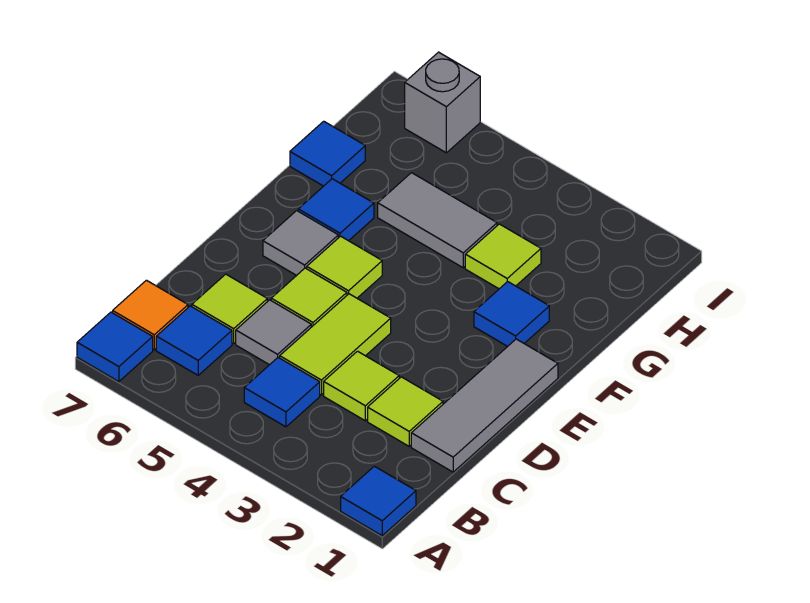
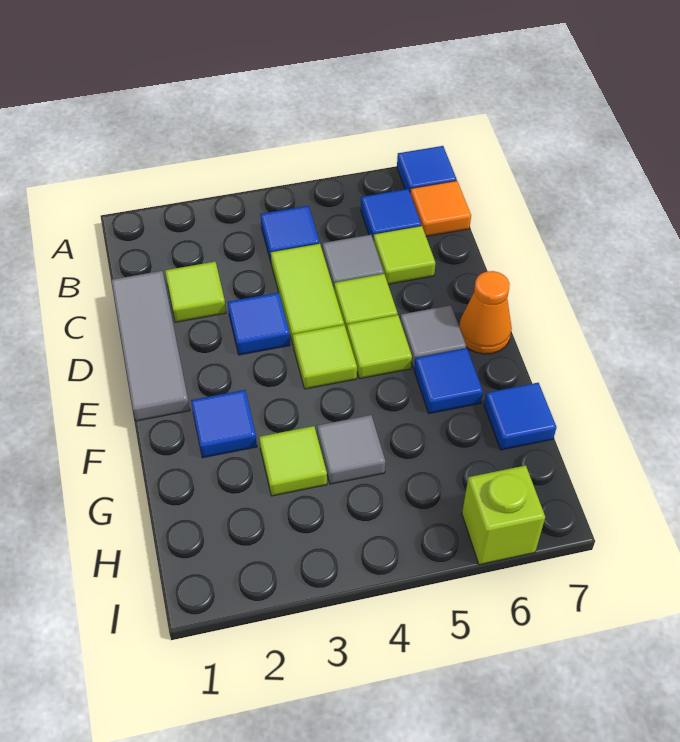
blue 1x1 tile [341,466,416,536] -> blue 1x1 tile moved to [228,293,290,355]
lime 1x1 tile [324,351,399,421] -> lime 1x1 tile moved to [293,325,357,389]
none -> orange 1x1 cone [459,271,512,354]
grey 1x2 tile [378,173,497,268] -> grey 1x1 tile [317,415,385,484]
grey 1x1 brick [405,52,480,153] -> lime 1x1 brick [462,466,545,565]

